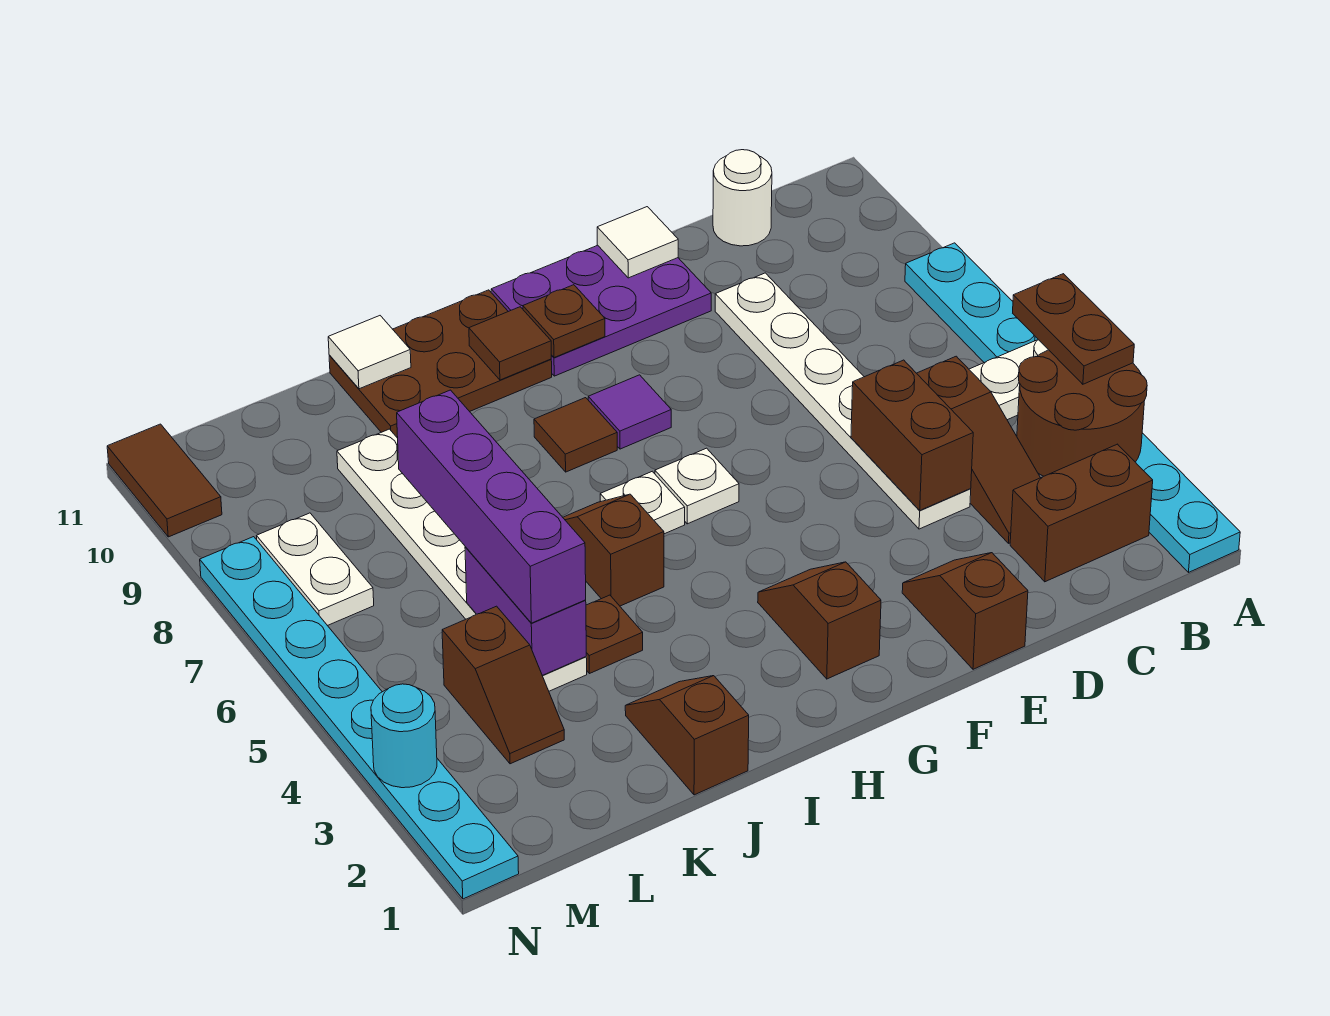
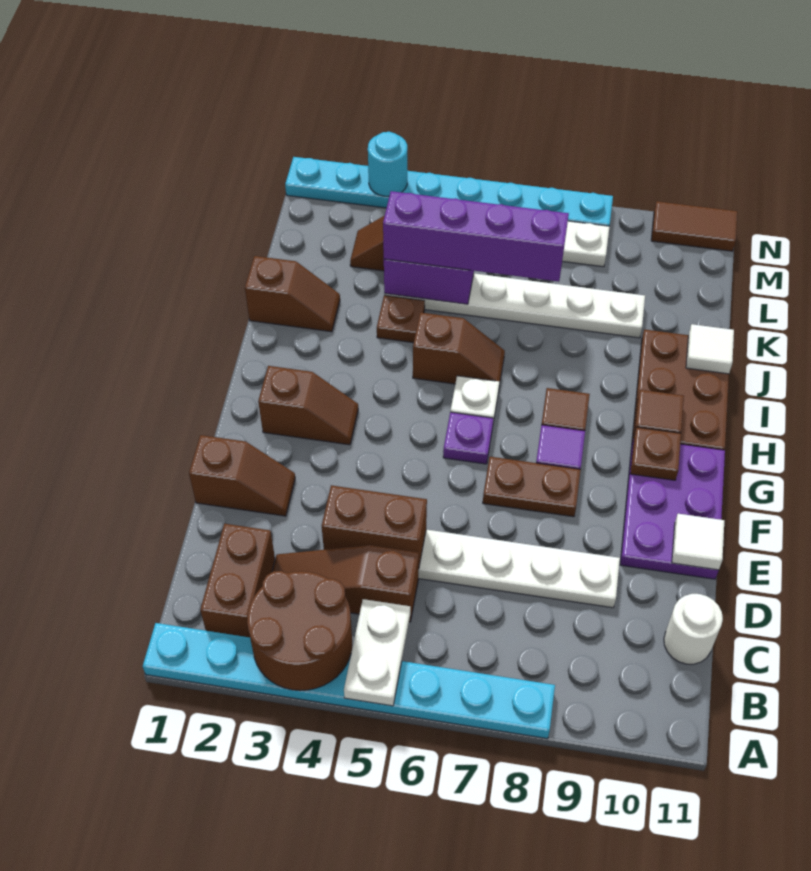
brown 1x2 plate [1013,274,1134,384] -> brown 1x2 plate moved to [483,457,581,517]
white 1x1 plate [655,448,739,524] -> purple 1x1 plate [443,412,493,464]

